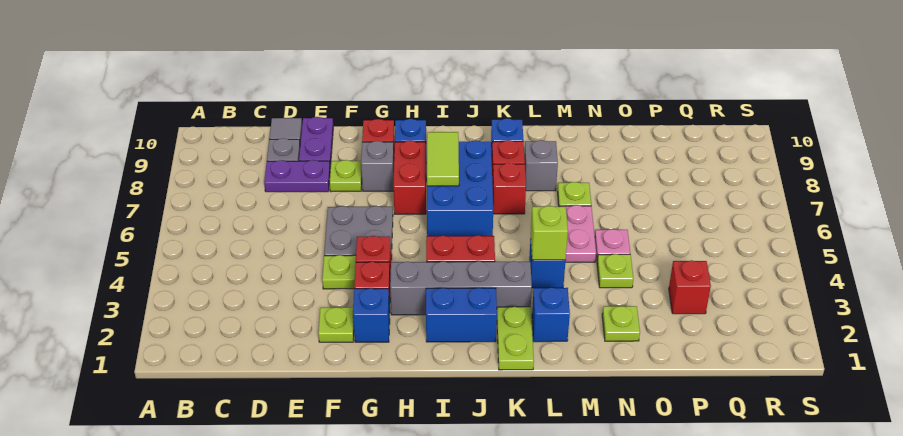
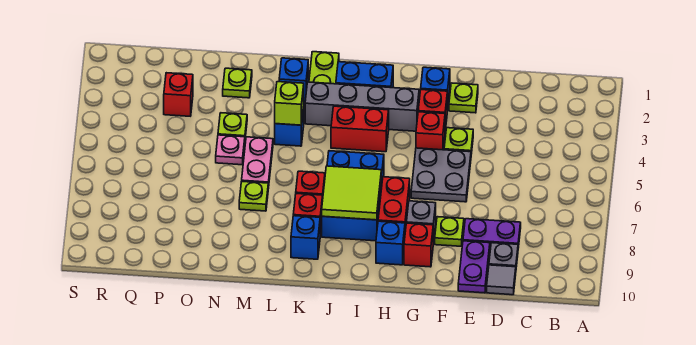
lime 1x2 tile [427,132,459,186] -> lime 2x2 tile [322,166,381,220]
grey 1x1 brick [524,140,558,191] -> none

